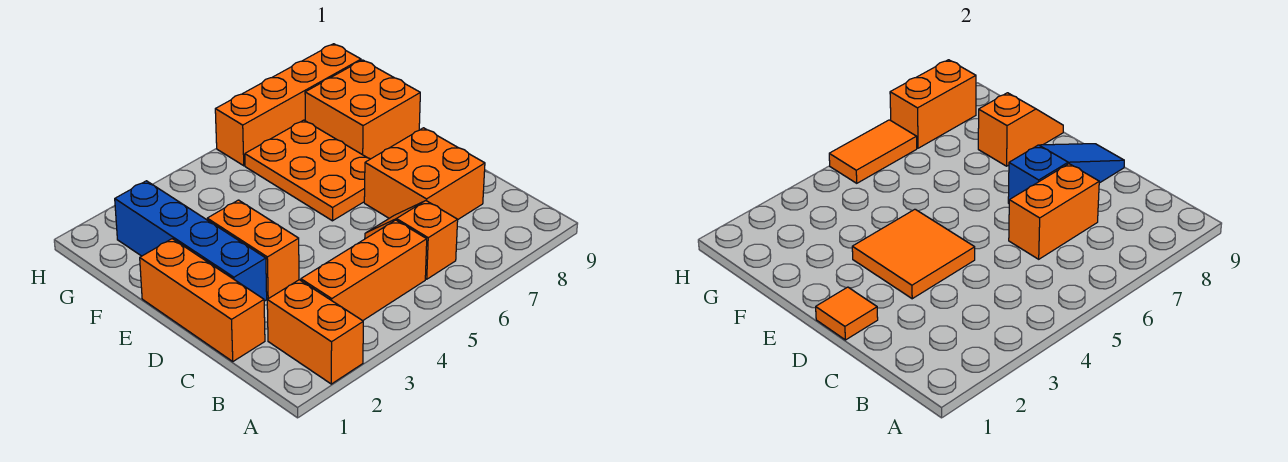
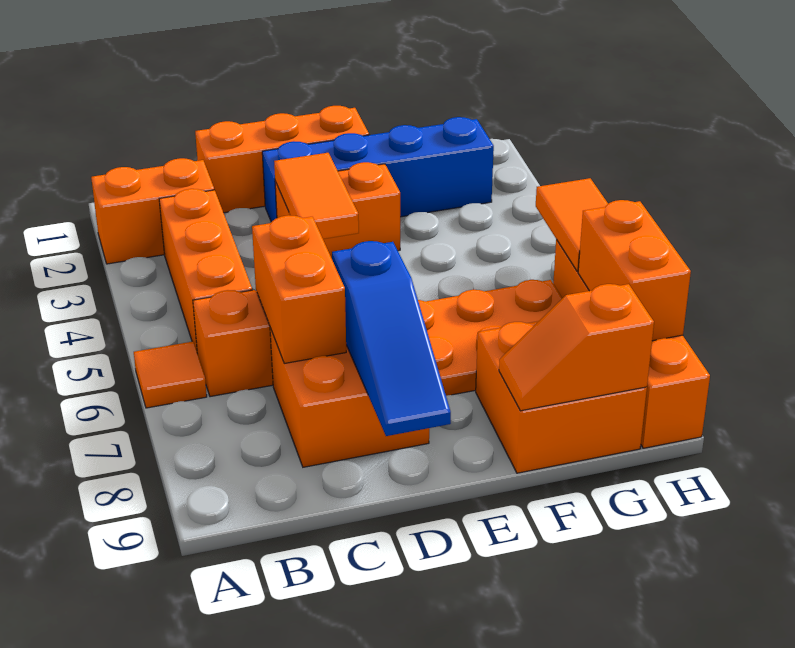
orange 1x1 tile [816,287,878,340] -> orange 1x1 tile moved to [134,342,207,408]
orange 2x2 tile [852,209,975,299] -> orange 1x2 tile [274,153,359,239]
orange 1x2 slope [978,93,1063,166] -> orange 1x2 slope turned to [499,284,654,411]

